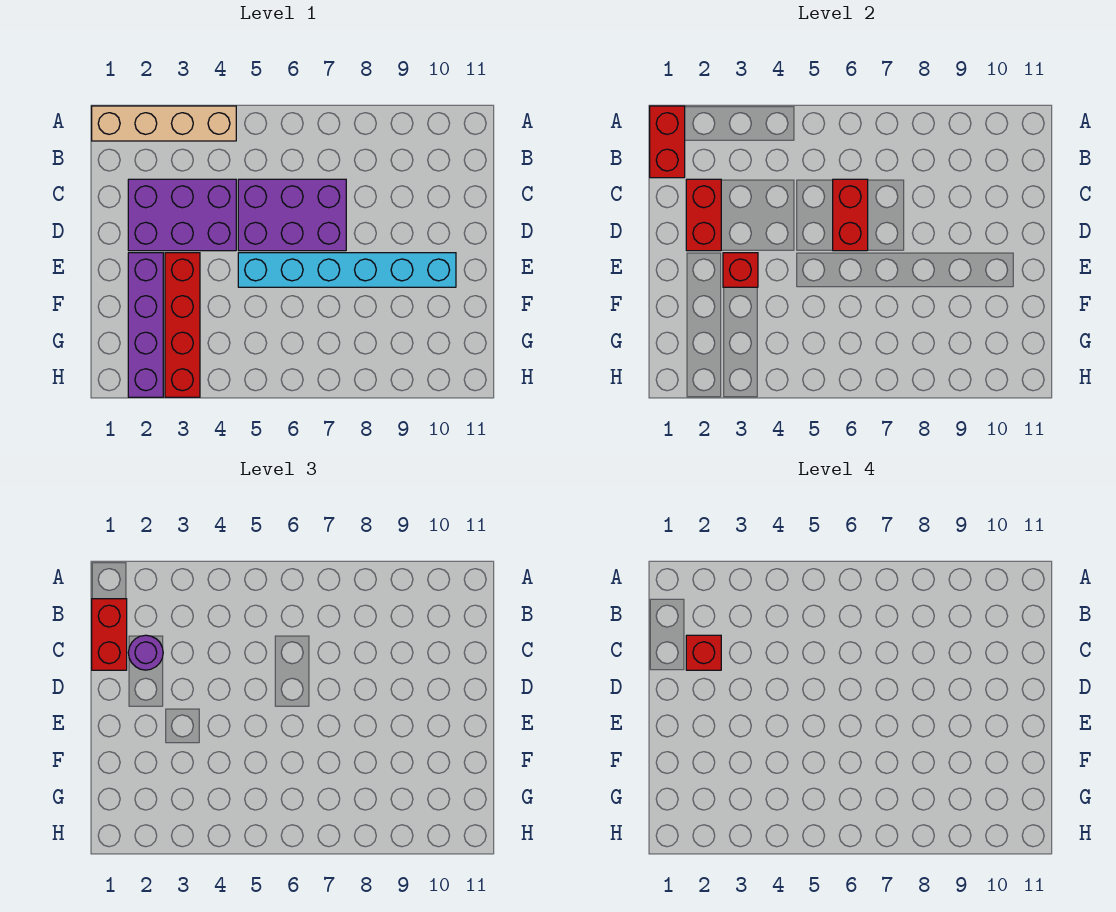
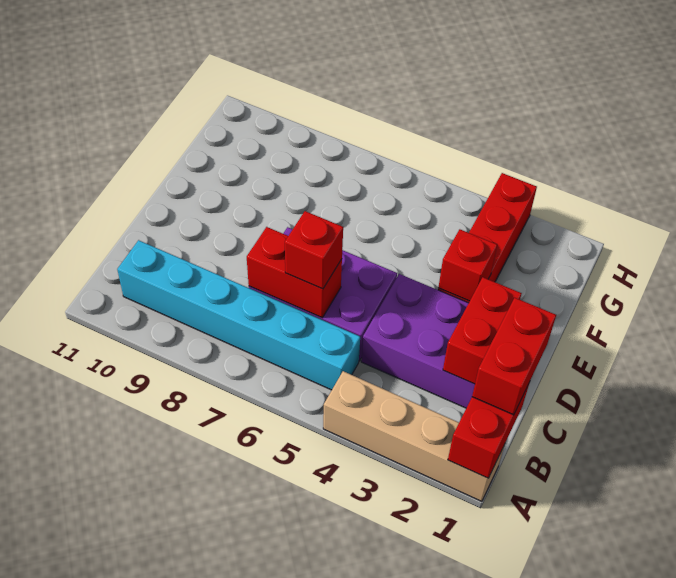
purple 1x1 round brick [128,635,163,670] -> none
red 1x1 brick [686,635,721,670] -> red 1x1 brick moved to [285,211,343,289]
red 1x2 brick [833,179,868,251] -> red 1x2 brick turned to [247,227,342,318]
purple 1x4 brick [128,253,163,397] -> none
cyan 1x6 brick [238,253,456,287] -> cyan 1x6 brick moved to [117,240,360,390]

